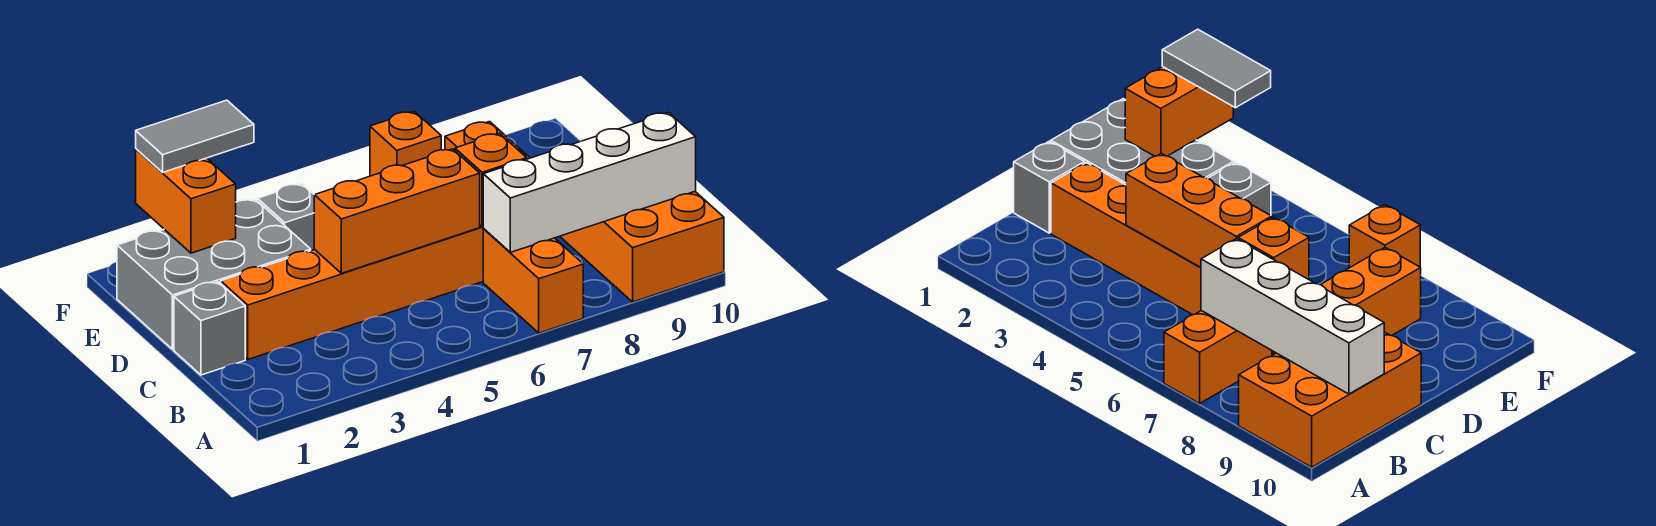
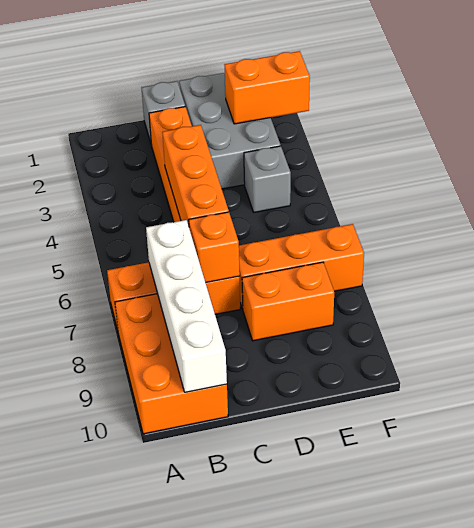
orange 2x3 brick [560,192,724,302] -> orange 2x3 brick turned to [115,294,228,434]
grey 1x2 tile [136,100,254,172] -> none
orange 1x1 brick [370,111,441,176] -> orange 1x3 brick [239,224,364,309]

